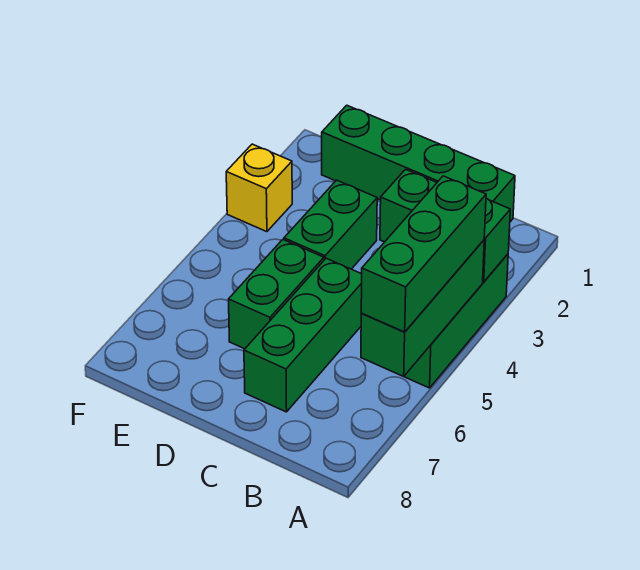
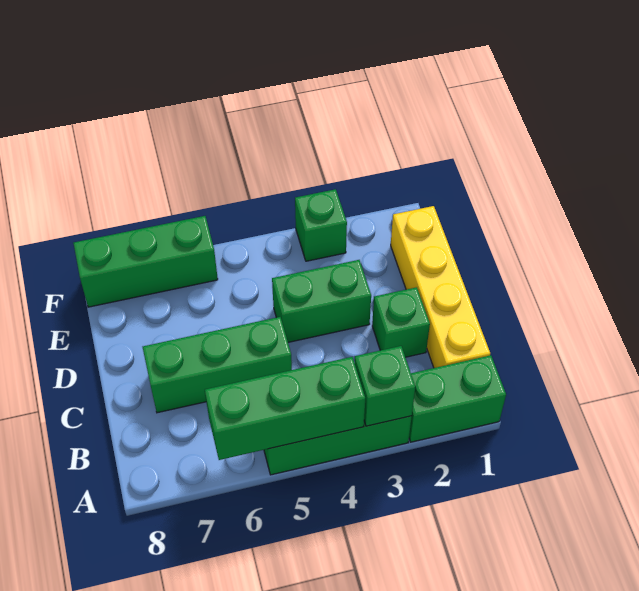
green 1x3 brick [361,176,486,332] -> green 1x3 brick moved to [73,216,218,307]
green 1x4 brick [322,105,515,222] -> yellow 1x4 brick [391,206,490,368]
green 1x2 brick [229,240,324,349] -> green 1x2 brick moved to [409,355,506,442]
yellow 1x1 brick [226,144,292,232] -> green 1x1 brick [295,189,347,261]

